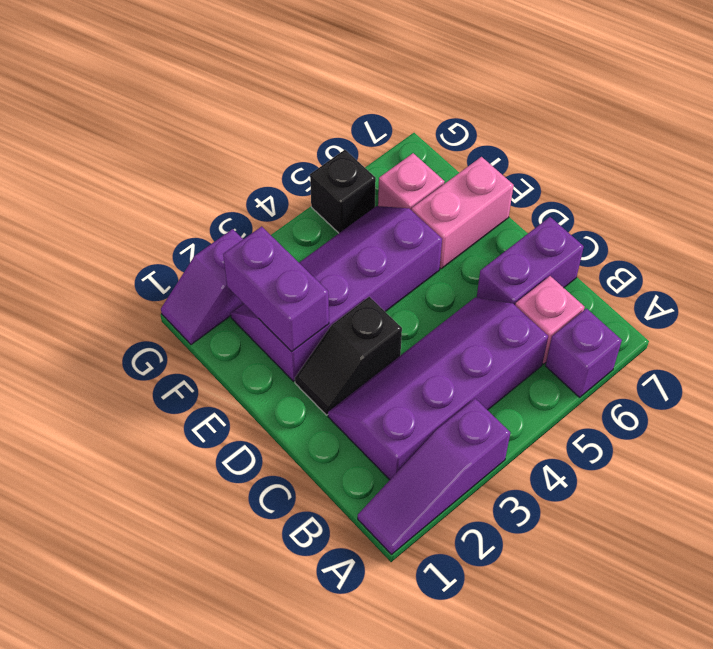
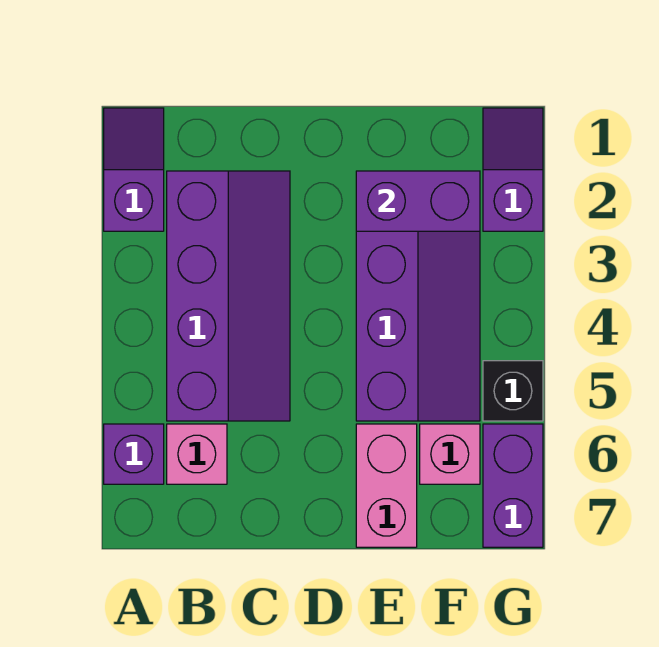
purple 1x3 slope [358,399,510,554] -> purple 1x2 slope [104,108,164,231]
purple 1x2 brick [477,217,584,305] -> purple 1x2 brick moved to [483,424,543,547]
black 1x2 slope [295,297,402,415] -> none

